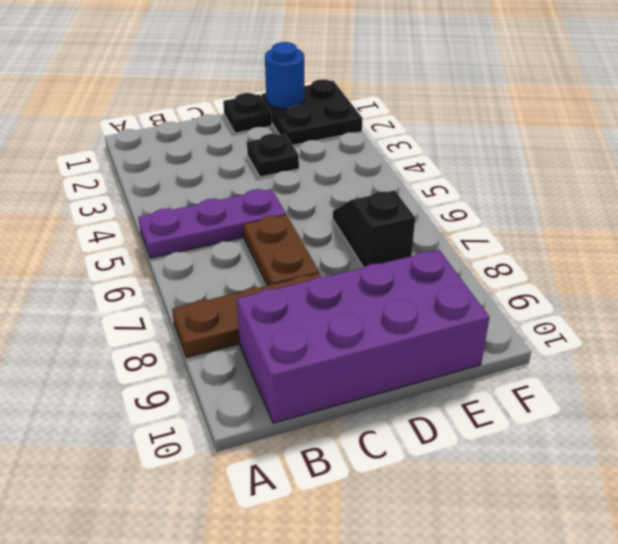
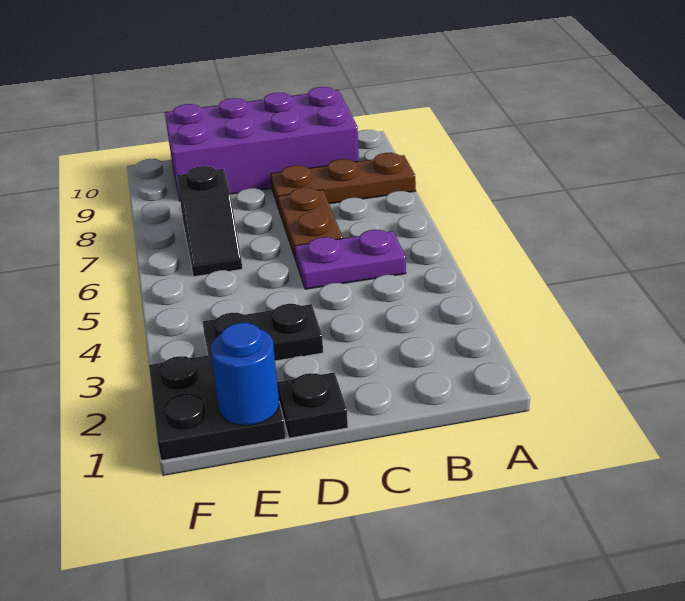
purple 1x3 plate [138,189,286,258] -> purple 1x2 plate [295,230,406,289]
black 1x1 plate [247,134,299,177] -> black 1x2 plate [203,304,323,361]

